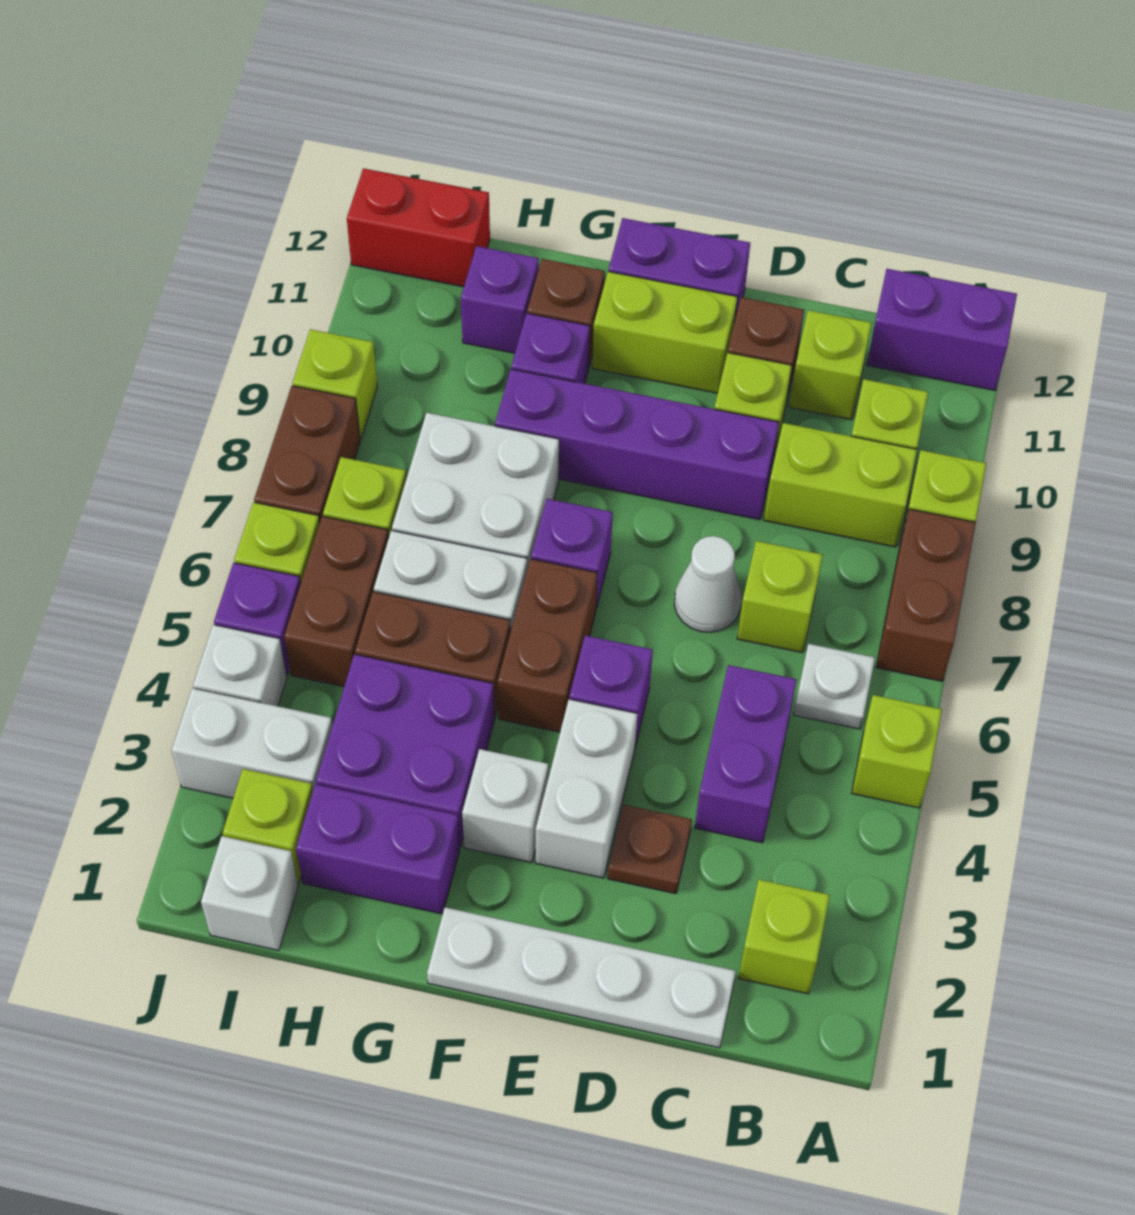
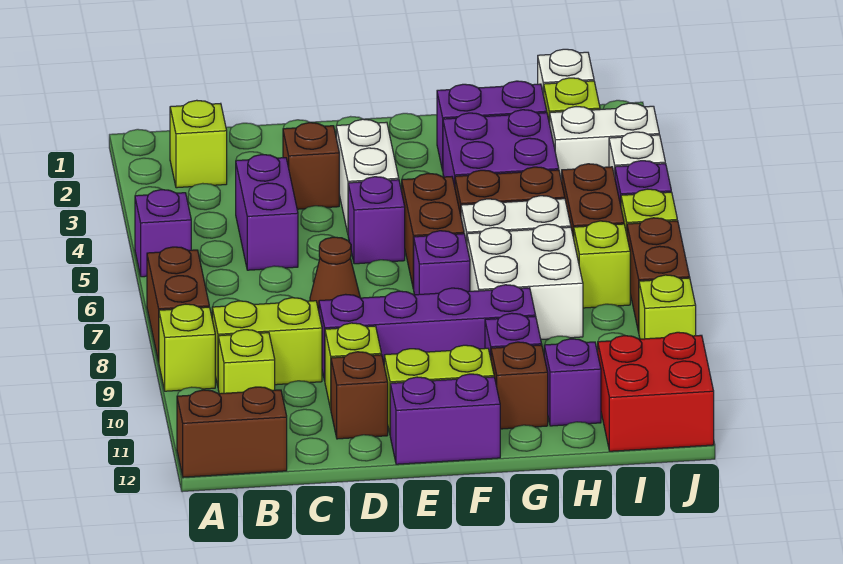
lime 1x1 brick [852,695,942,808] -> purple 1x1 brick [135,190,191,277]
purple 1x2 brick [867,269,1017,390] -> brown 1x2 brick [177,387,287,477]
white 1x1 plate [794,644,875,729] -> none
white 1x4 plate [427,907,736,1048] -> none
lime 1x1 brick [737,541,823,653] -> none
lime 1x1 brick [789,310,872,420] -> none
brown 1x1 plate [608,805,692,894] -> brown 1x1 brick [283,123,339,209]
white 1x1 cone [674,536,742,632] -> brown 1x1 cone [310,237,360,310]
white 1x1 brick [462,749,548,863] -> none
red 1x2 brick [347,168,490,287] -> red 2x2 brick [598,332,714,451]

